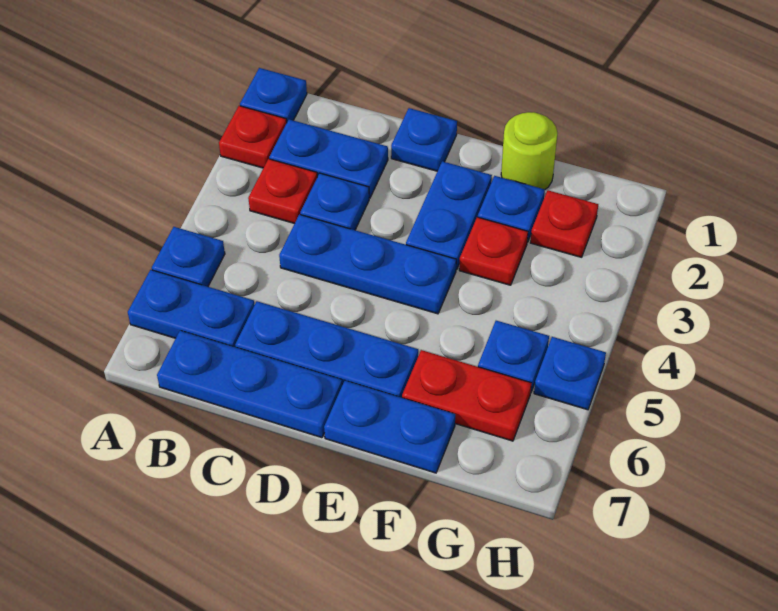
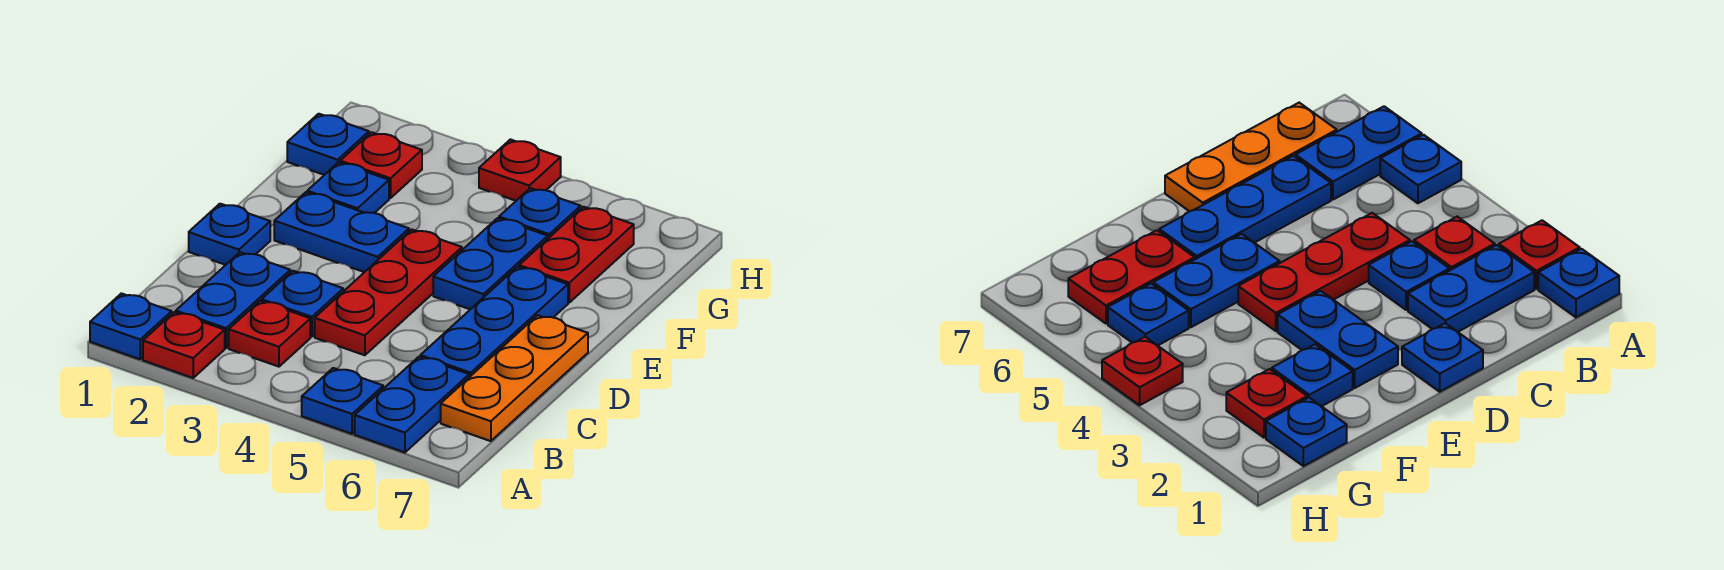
blue 1x3 plate [157,331,342,438] -> orange 1x3 plate [441,315,588,441]
blue 1x3 plate [279,214,456,314] -> red 1x3 plate [315,229,462,355]
blue 1x2 plate [324,381,455,473] -> blue 1x2 plate moved to [433,218,548,309]
lime 1x1 round brick [501,112,557,189] -> none
red 1x1 plate [459,217,528,285] -> red 1x1 plate moved to [479,140,561,201]
blue 1x1 plate [534,337,606,410] -> blue 1x1 plate moved to [287,114,369,175]

